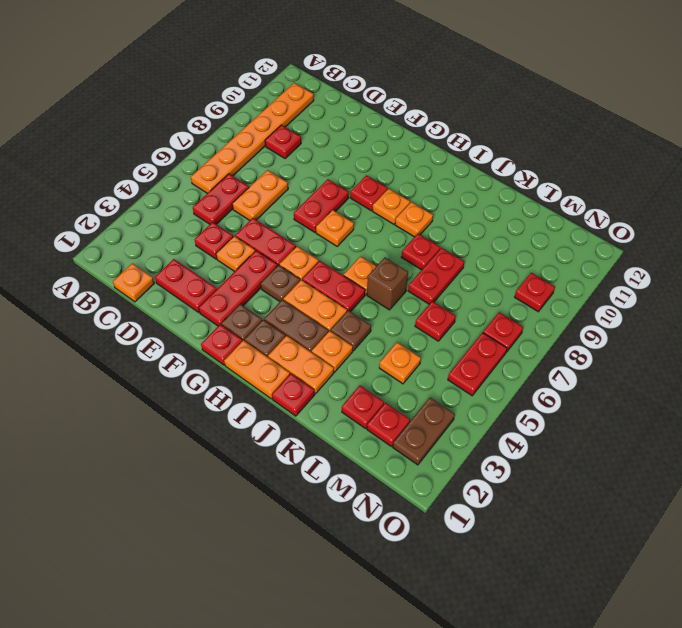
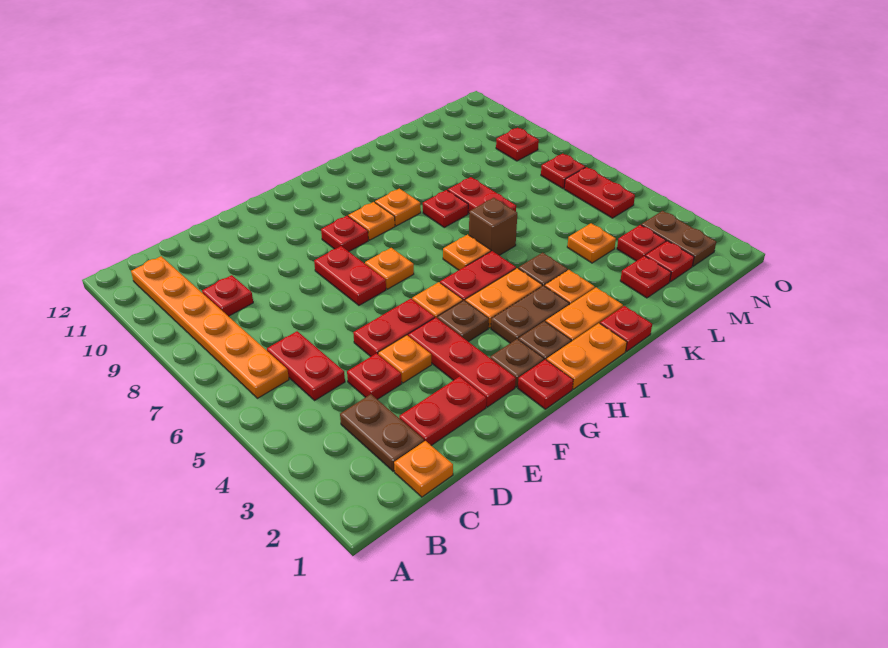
none -> brown 1x2 plate [340,394,424,471]
orange 1x2 plate [232,170,288,220] -> none
red 1x1 plate [415,301,456,341] -> red 1x1 plate moved to [617,225,666,261]

